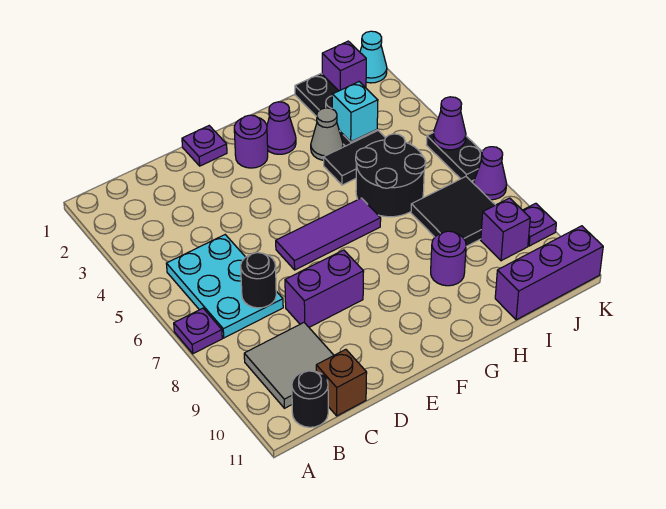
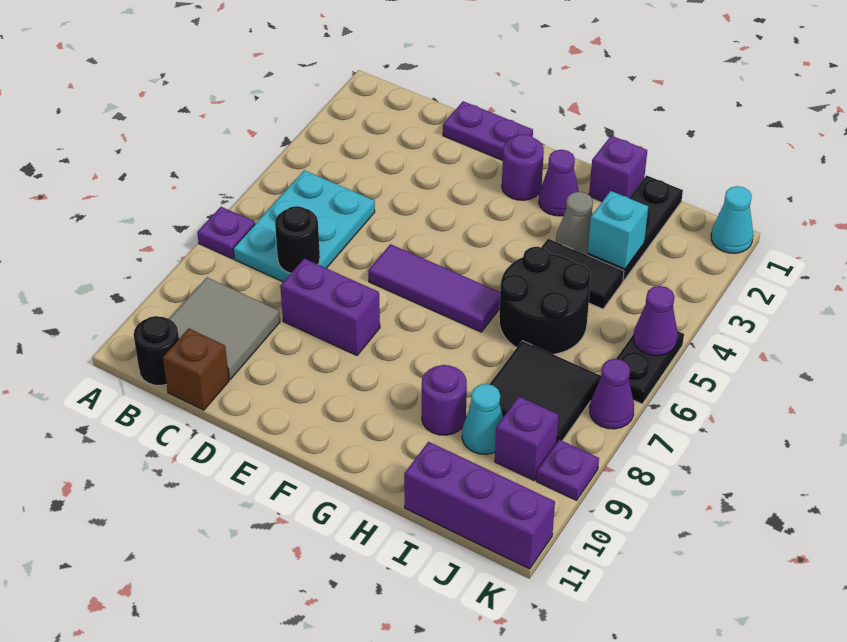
purple 1x1 plate [182,126,227,166] -> purple 1x2 plate [443,101,533,160]
none -> cyan 1x1 cone [462,384,503,454]
purple 1x1 brick [322,41,366,91] -> purple 1x1 brick moved to [589,136,647,201]

